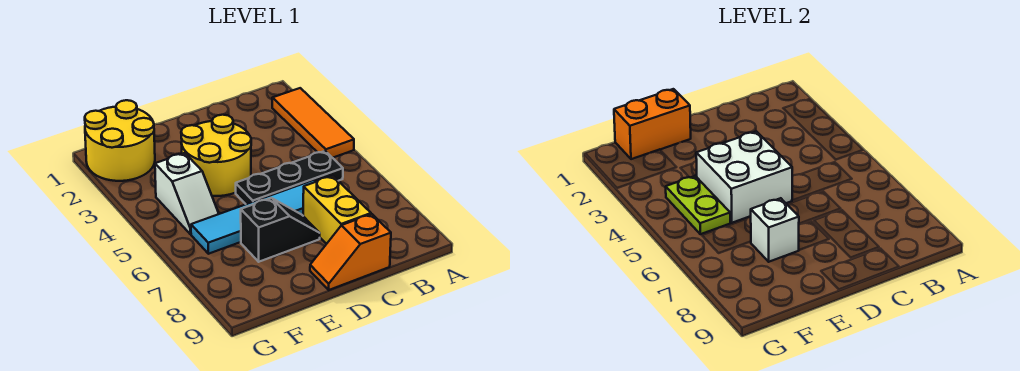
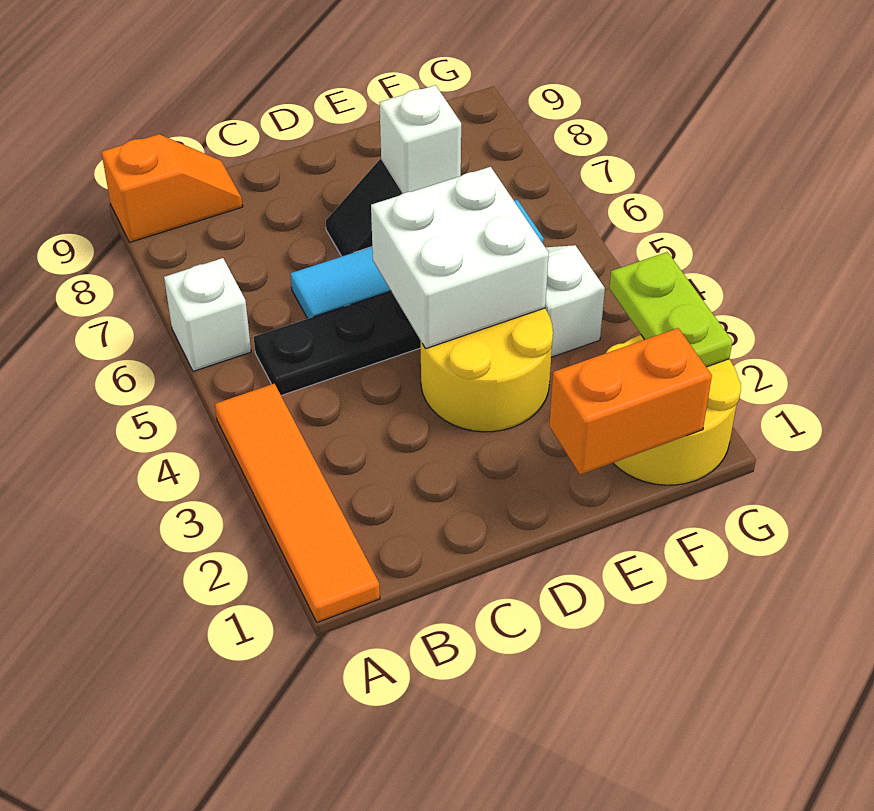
orange 1x3 tile [272,88,354,158] -> orange 1x4 tile [215,384,380,622]
none -> white 1x1 brick [164,258,251,371]
yellow 1x2 brick [303,176,371,244] -> none
orange 1x2 slope [310,214,391,290] -> orange 1x2 slope moved to [101,134,243,242]
lime 1x2 plate [666,176,730,234] -> lime 1x2 plate moved to [609,252,733,367]

